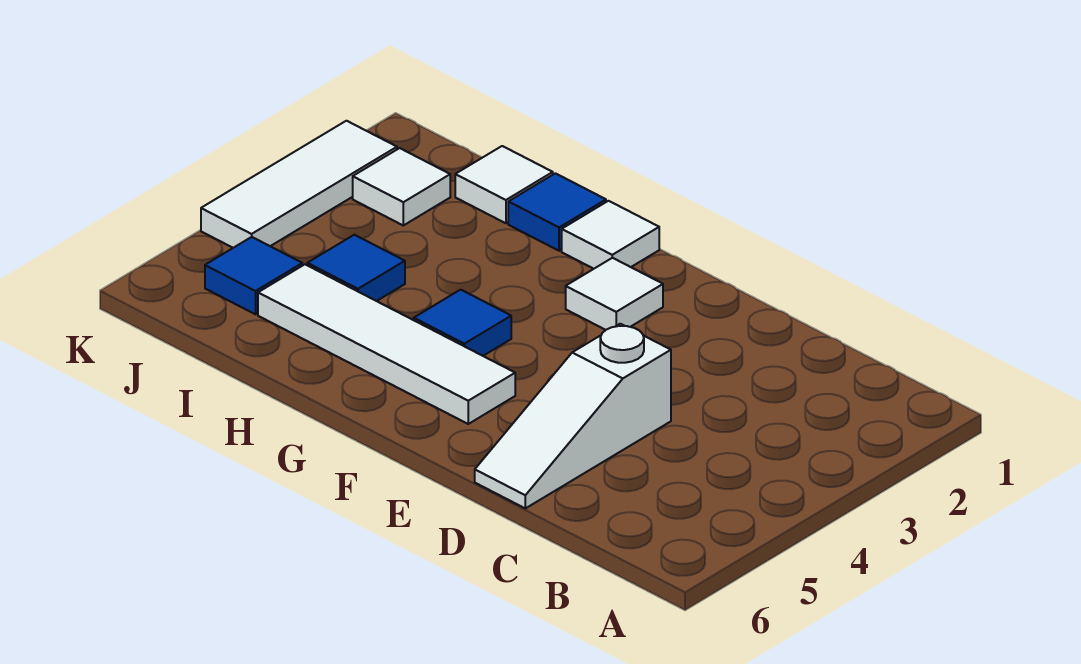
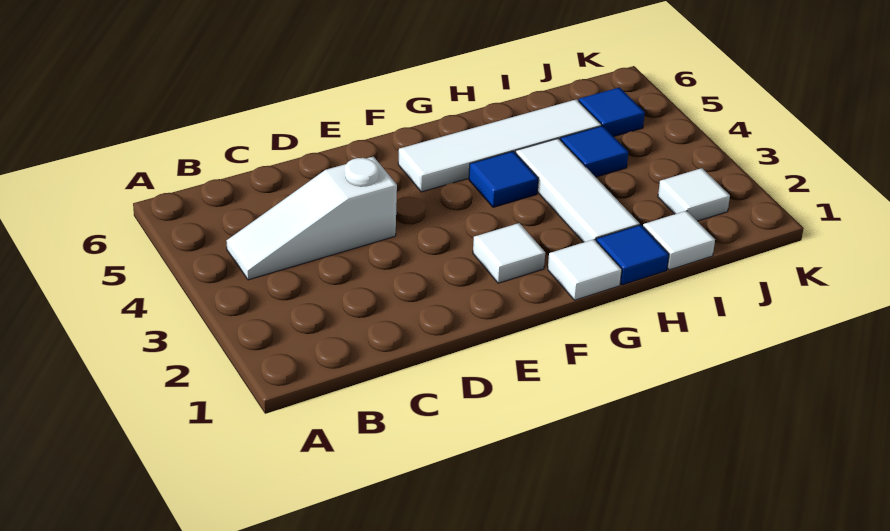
white 1x3 slope [475,324,671,508] -> white 1x3 slope turned to [226,157,397,280]
white 1x3 tile [201,121,397,248] -> white 1x3 tile moved to [516,138,640,242]

